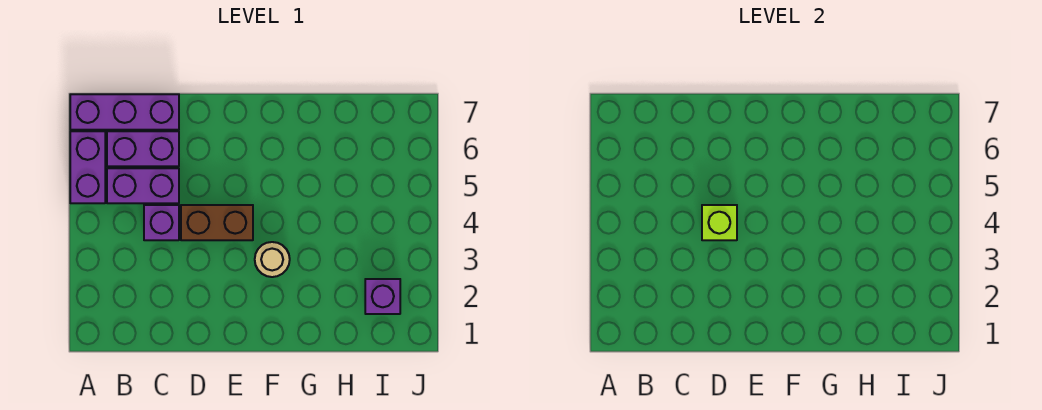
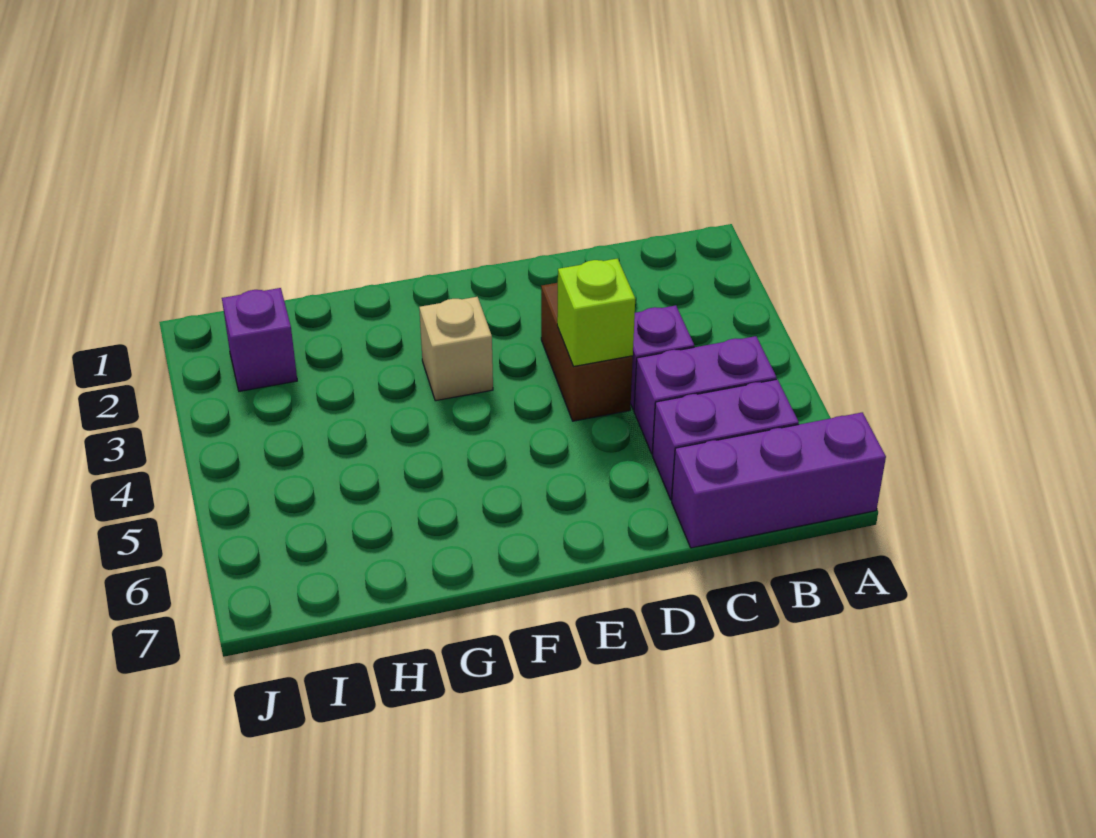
purple 1x2 brick [70,131,105,203] -> none
brown 1x2 brick [181,205,253,240] -> brown 1x2 brick turned to [541,283,633,421]
tan 1x1 round brick [255,242,290,277] -> tan 1x1 brick [419,297,493,401]

